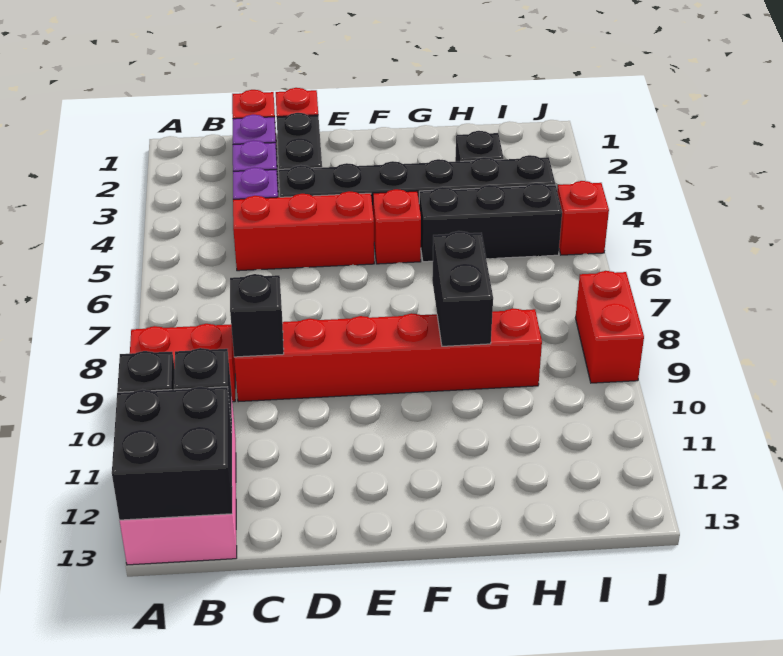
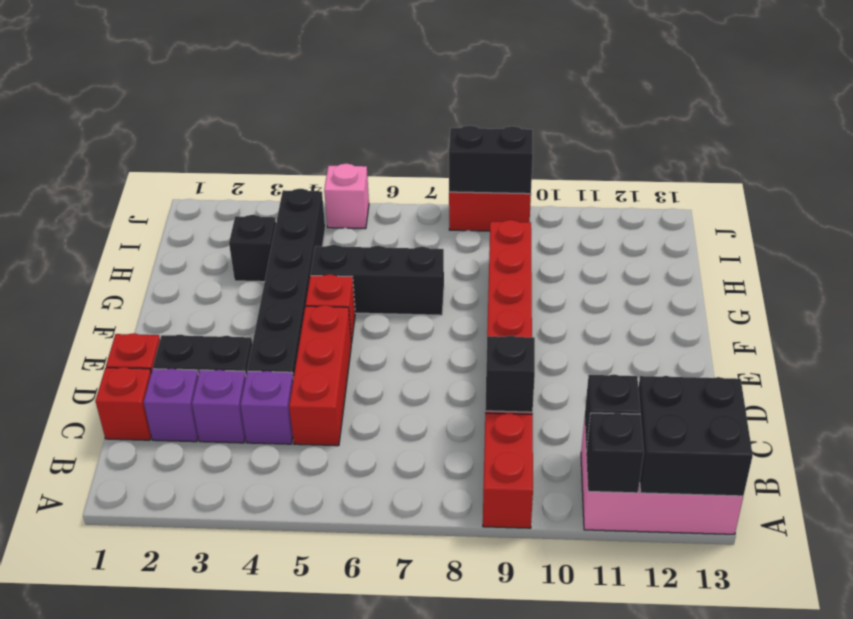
black 1x3 brick [419,183,562,262] -> black 1x3 brick turned to [311,245,444,315]
black 1x2 brick [432,231,493,346] -> black 1x2 brick moved to [449,125,533,194]
red 1x1 brick [557,181,609,255] -> pink 1x1 brick [324,163,369,229]

